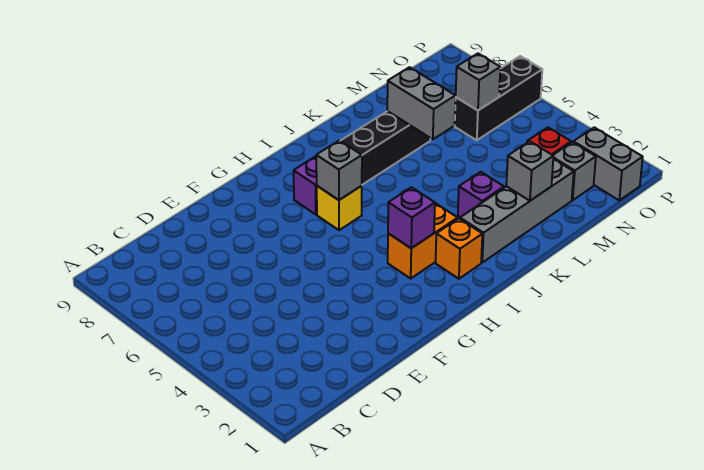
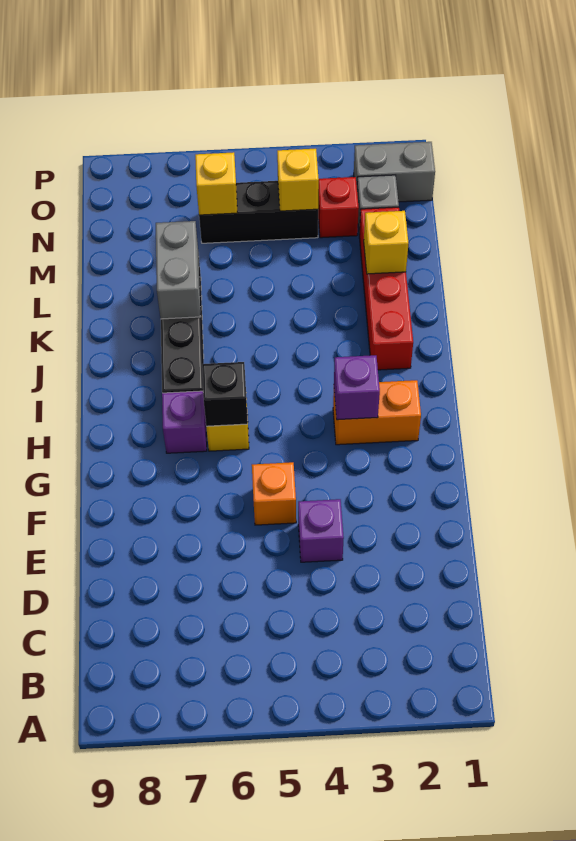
orange 1x2 brick [388,203,458,278] -> orange 1x2 brick turned to [333,380,421,445]
grey 1x1 brick [316,140,362,200] -> black 1x1 brick [202,362,248,426]
orange 1x1 brick [436,219,482,279] -> orange 1x1 brick moved to [252,462,296,525]
grey 1x4 brick [460,159,574,262] -> red 1x4 brick [359,207,413,370]
purple 1x1 brick [458,172,504,217] -> purple 1x1 brick moved to [298,499,344,562]
grey 1x1 brick [506,141,553,201] -> yellow 1x1 brick [364,211,408,274]
grey 1x2 brick [387,67,455,139] -> grey 1x2 brick turned to [156,221,201,319]
none -> yellow 1x1 brick [277,149,319,211]
black 1x3 brick [455,56,542,140] -> black 1x3 brick turned to [199,181,318,243]
grey 1x1 brick [456,54,500,110] -> yellow 1x1 brick [195,152,237,215]

